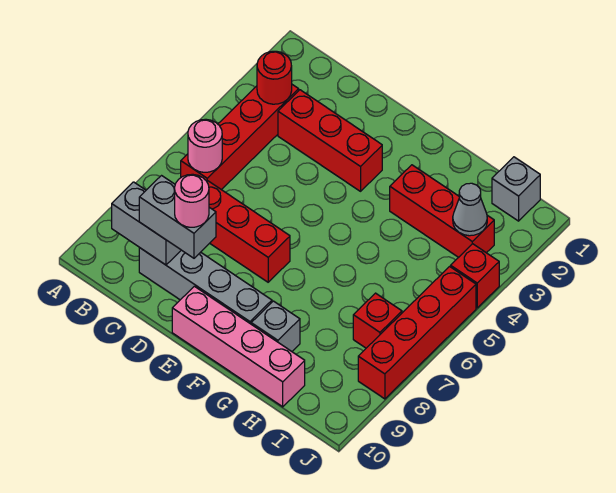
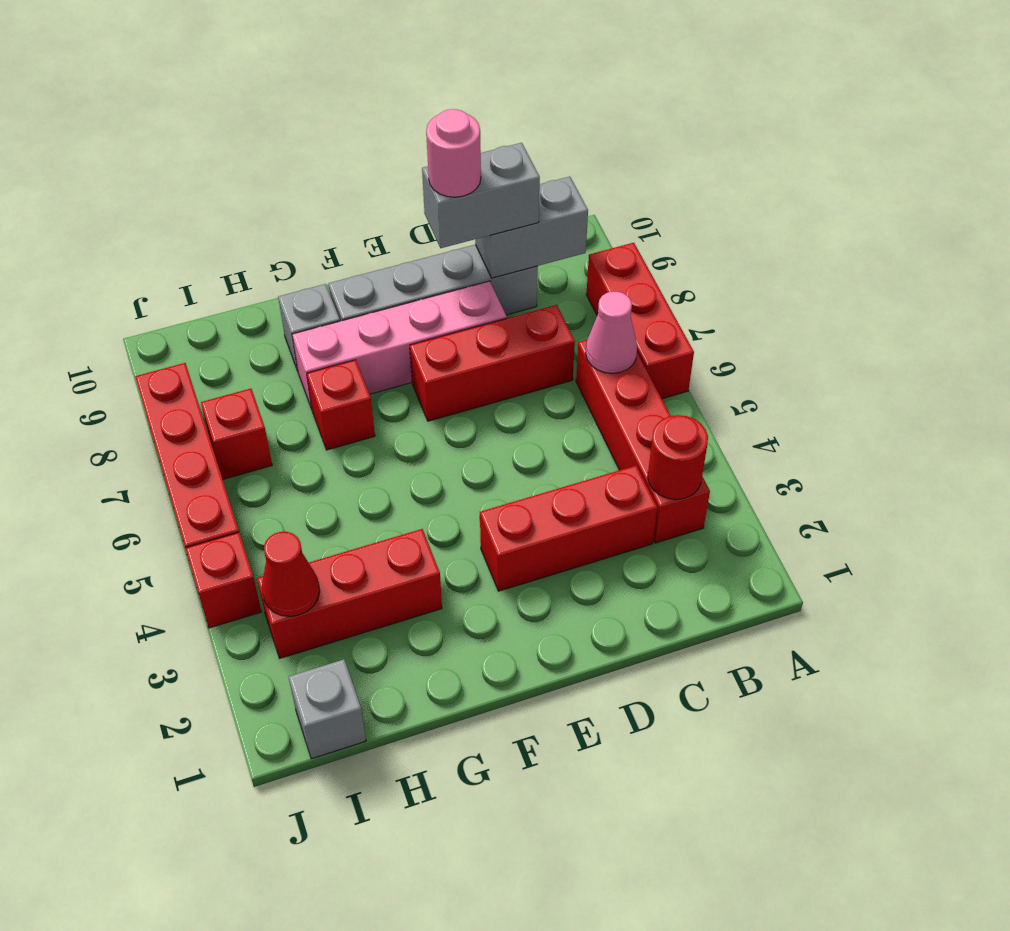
none -> red 1x3 brick [586,243,694,399]
pink 1x1 round brick [188,119,222,172] -> pink 1x1 cone [586,292,637,373]
pink 1x4 brick [172,286,305,407] -> pink 1x4 brick moved to [292,281,507,409]
none -> red 1x1 brick [307,360,375,450]
grey 1x1 cone [453,183,487,236] -> red 1x1 cone [262,532,320,617]

